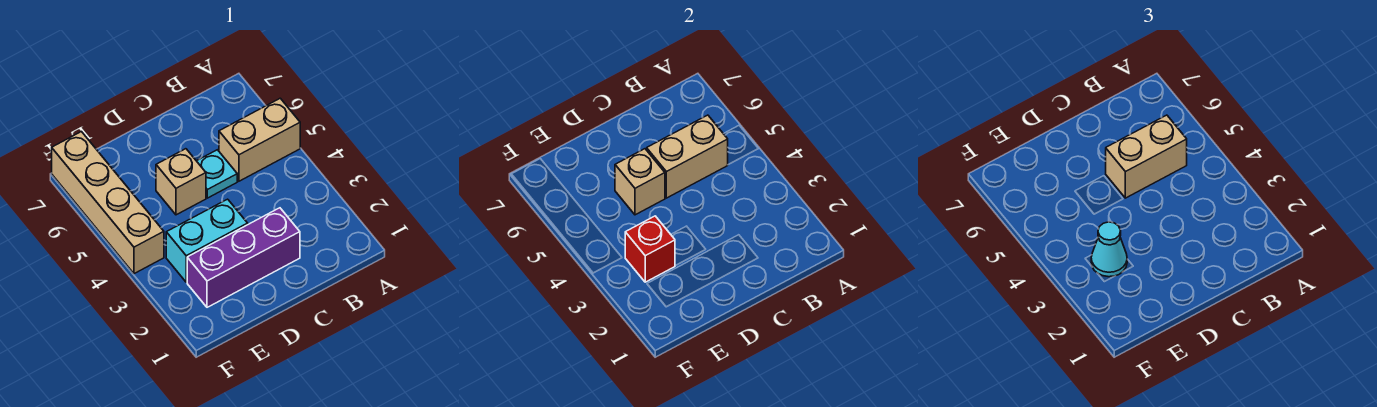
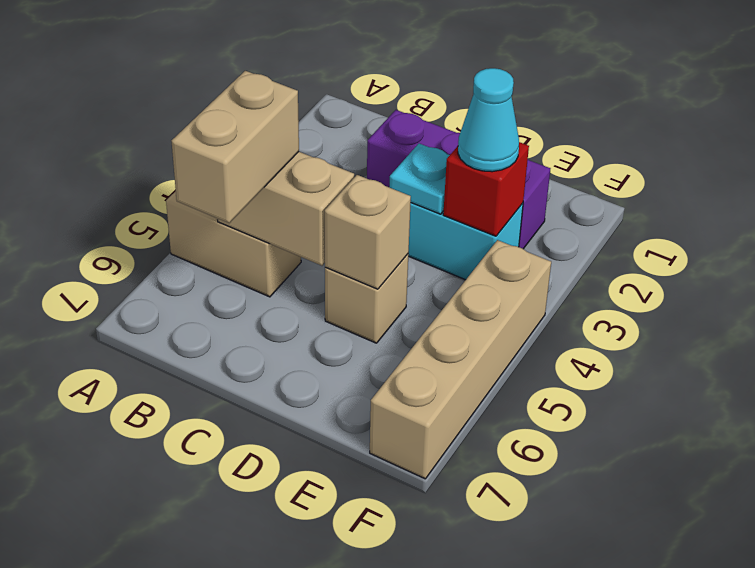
tan 1x2 brick [1106,115,1187,198] -> tan 1x2 brick turned to [172,71,299,223]
cyan 1x1 plate [197,150,237,198] -> cyan 1x1 plate moved to [390,144,450,214]

